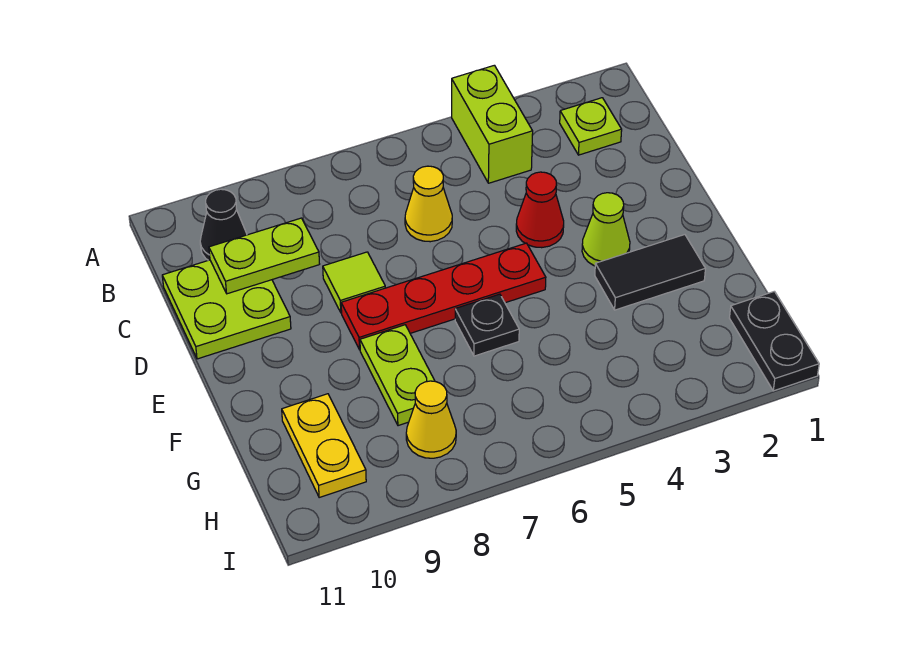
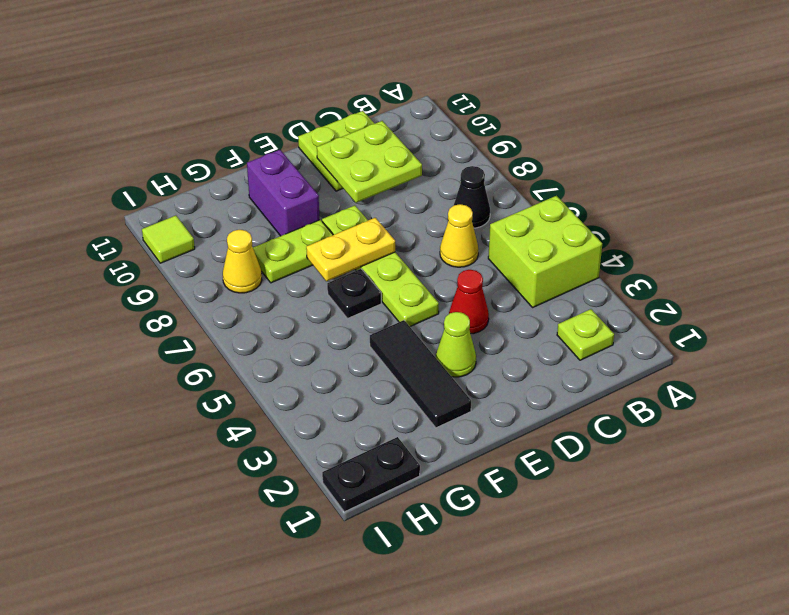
lime 1x2 brick [452,65,533,183] -> lime 2x2 brick [488,196,602,307]
black 1x1 cone [200,189,247,260] -> black 1x1 cone moved to [454,166,490,228]
lime 1x2 plate [209,218,319,294] -> lime 2x2 plate [317,121,422,203]
lime 1x1 tile [323,252,385,313] -> lime 1x1 tile moved to [142,215,195,263]
red 1x4 plate [341,243,546,350] -> lime 1x4 plate [322,205,439,326]
black 1x2 tile [595,235,706,310] -> black 1x3 tile [370,320,471,428]
none -> purple 1x2 brick [247,150,319,236]
yellow 1x2 plate [282,394,366,498] -> yellow 1x2 plate moved to [306,218,395,281]

